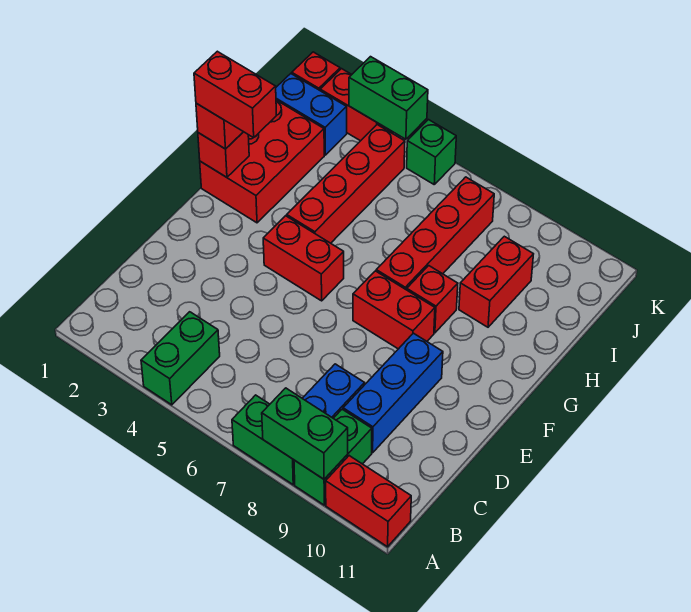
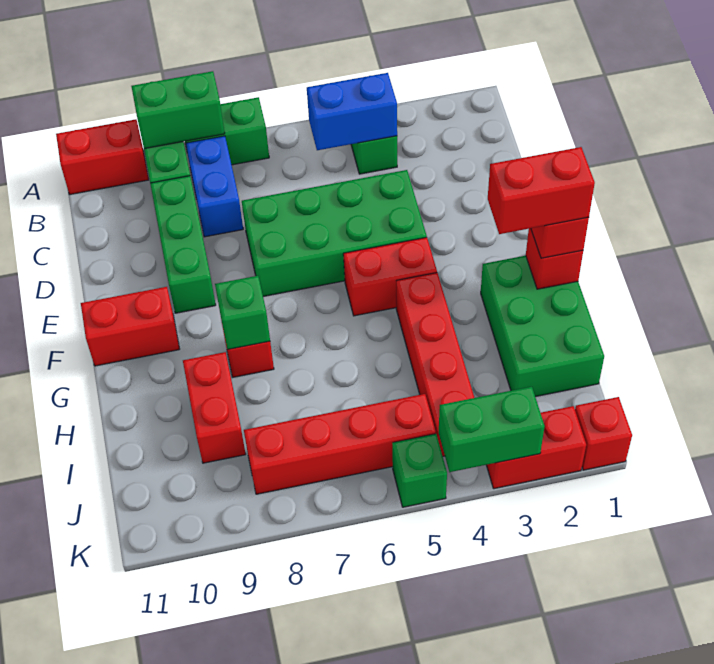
blue 1x3 brick [343,333,443,453] -> green 1x3 brick [150,176,216,313]
none -> green 2x4 brick [242,170,427,296]
red 1x2 brick [353,271,435,349] -> red 1x2 brick moved to [81,287,179,366]
red 2x3 brick [200,100,324,223] -> green 2x3 brick [481,256,604,397]
red 1x4 brick [376,177,494,290] -> red 1x4 brick turned to [244,394,436,494]
none -> green 1x1 brick [215,276,270,349]
blue 1x2 brick [276,74,347,155] -> blue 1x2 brick moved to [307,73,397,150]

